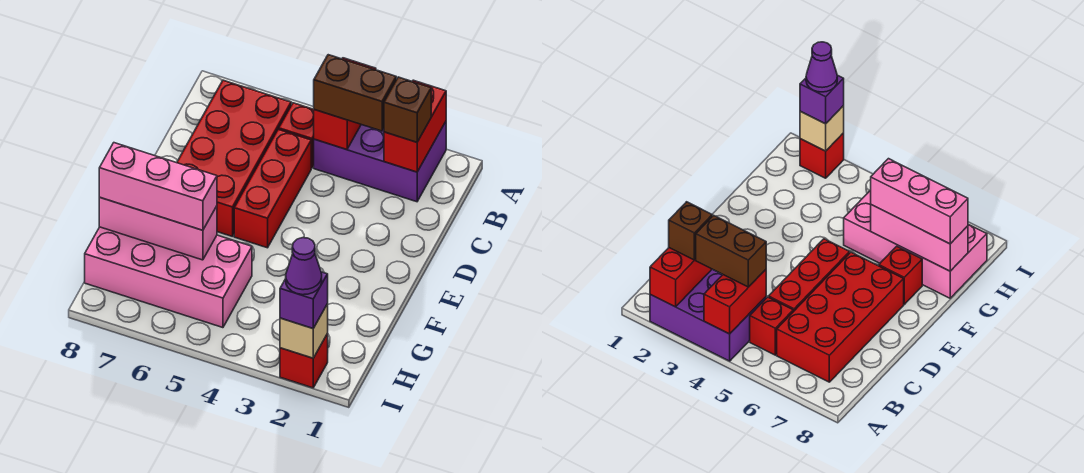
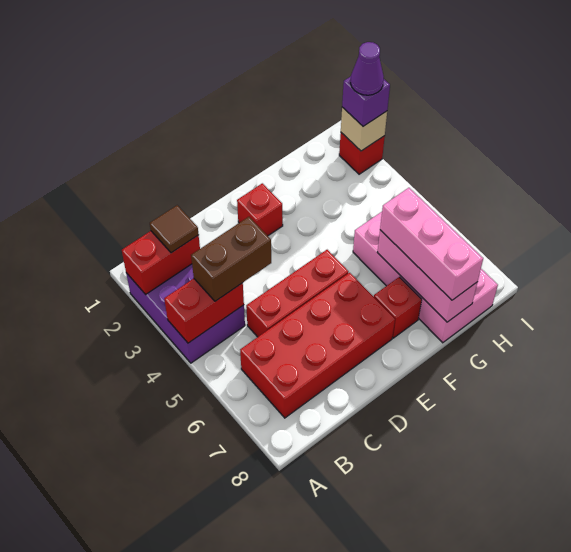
brown 1x1 brick [384,77,431,142] -> brown 1x1 tile [150,205,199,253]
brown 1x2 brick [314,55,396,131] -> brown 1x2 brick turned to [191,217,271,301]
red 1x1 brick [279,103,314,168] -> red 1x1 brick moved to [237,183,283,236]

